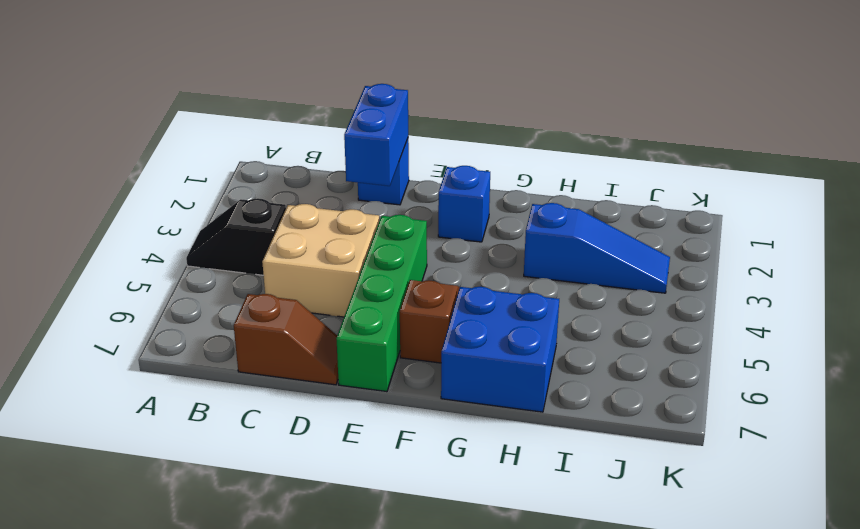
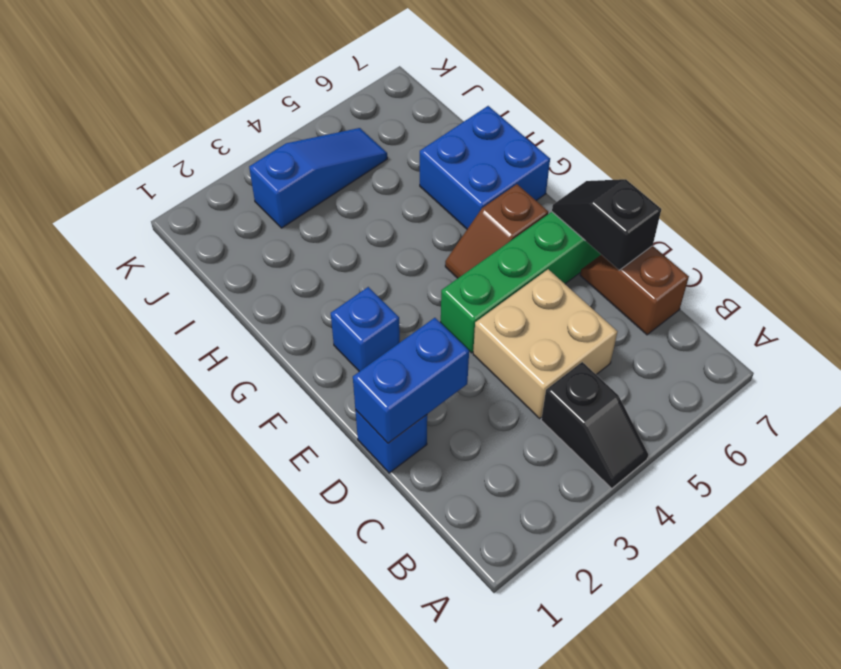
none -> black 1x2 slope [552,179,661,270]
blue 1x3 slope [524,203,670,293] -> blue 1x3 slope turned to [249,128,387,228]

